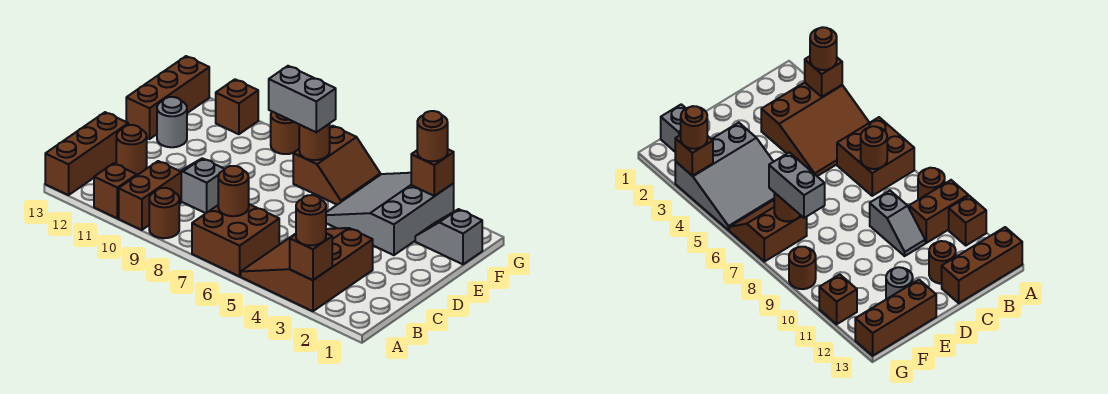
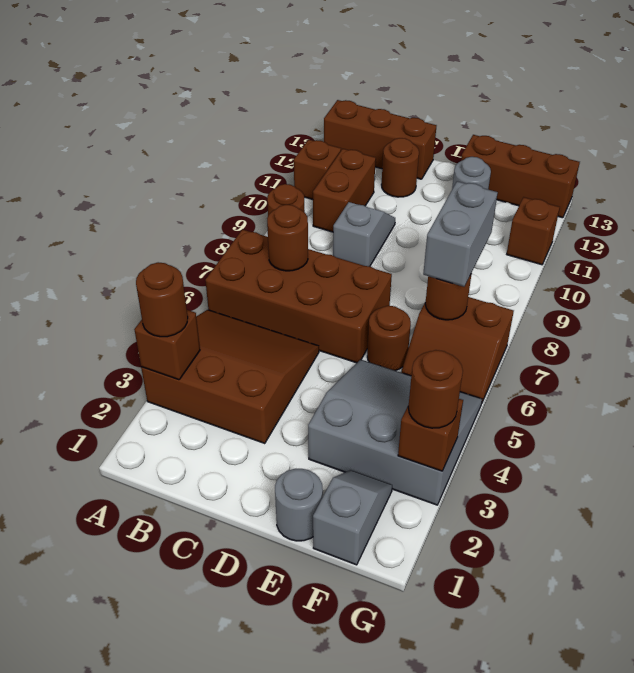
brown 2x2 brick [192,204,279,276] -> brown 2x4 brick [205,229,392,363]
brown 1x2 brick [119,161,181,230] -> brown 1x2 brick turned to [313,149,376,232]
none -> grey 1x1 round brick [275,469,323,541]
brown 1x1 round brick [271,112,299,154] -> brown 1x1 round brick moved to [367,306,411,371]

